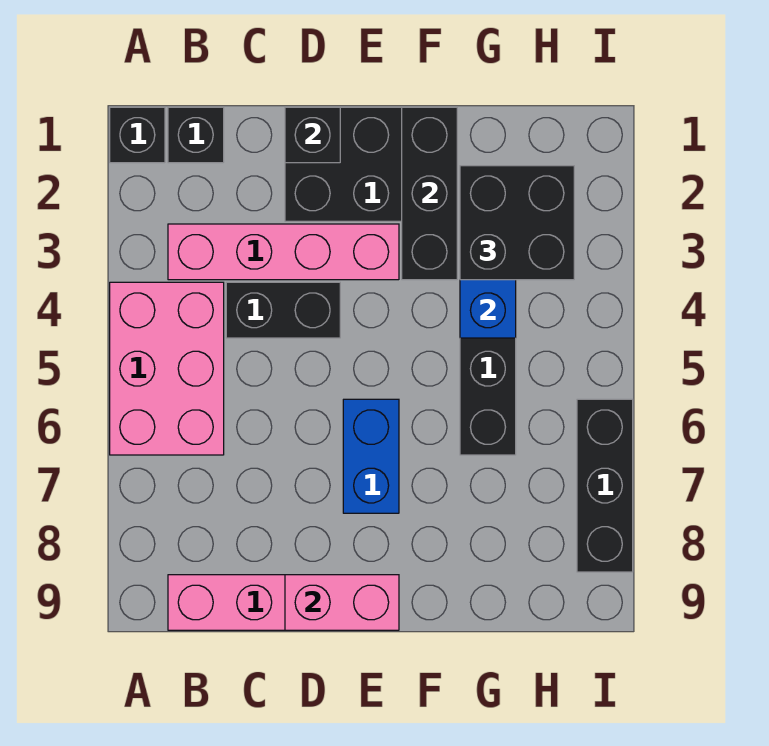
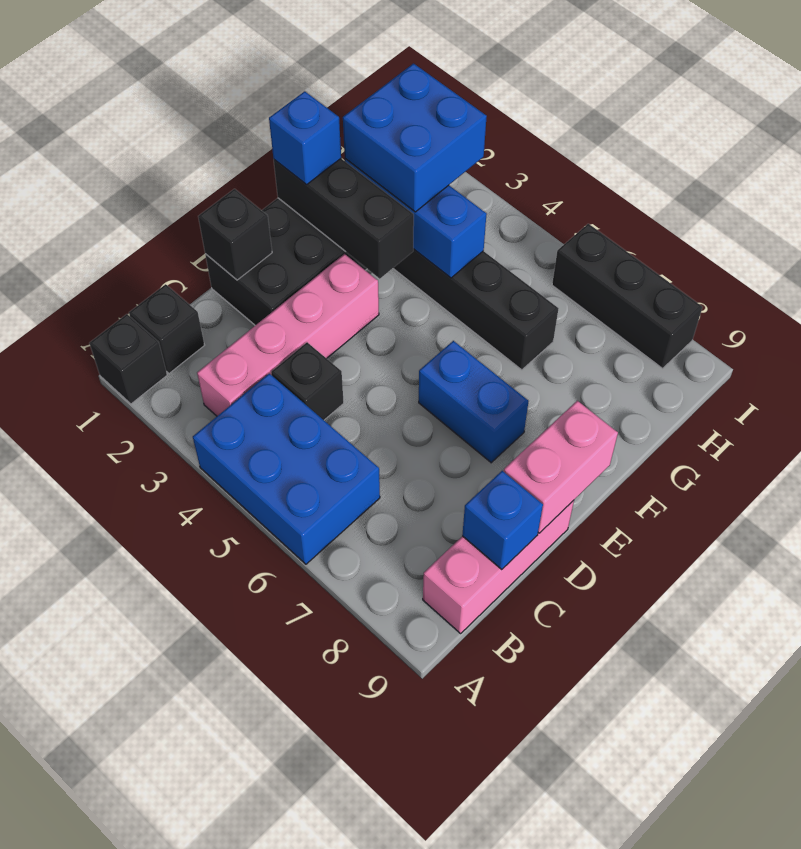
pink 2x3 brick [110,282,224,455] -> blue 2x3 brick [193,374,380,564]
black 1x2 brick [226,282,340,338] -> black 1x1 brick [271,342,344,420]
none -> blue 1x1 brick [462,471,543,570]
none -> blue 1x1 brick [269,91,341,184]
black 2x2 brick [460,166,574,280] -> blue 2x2 brick [343,64,487,212]

